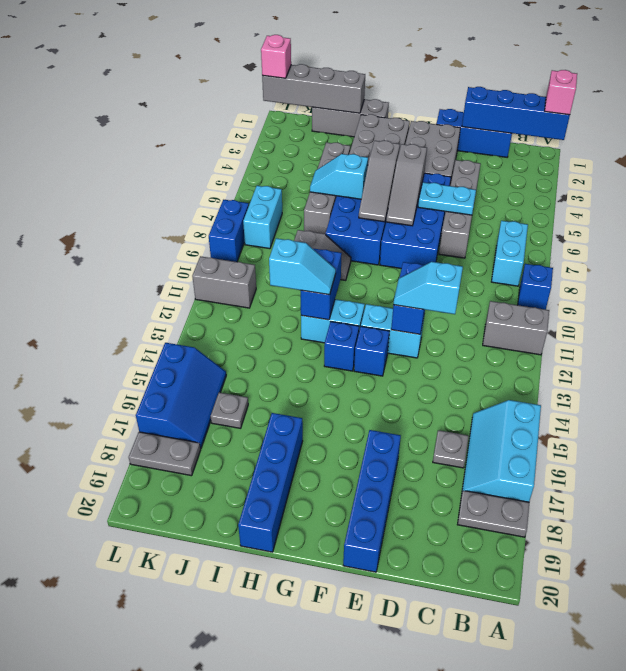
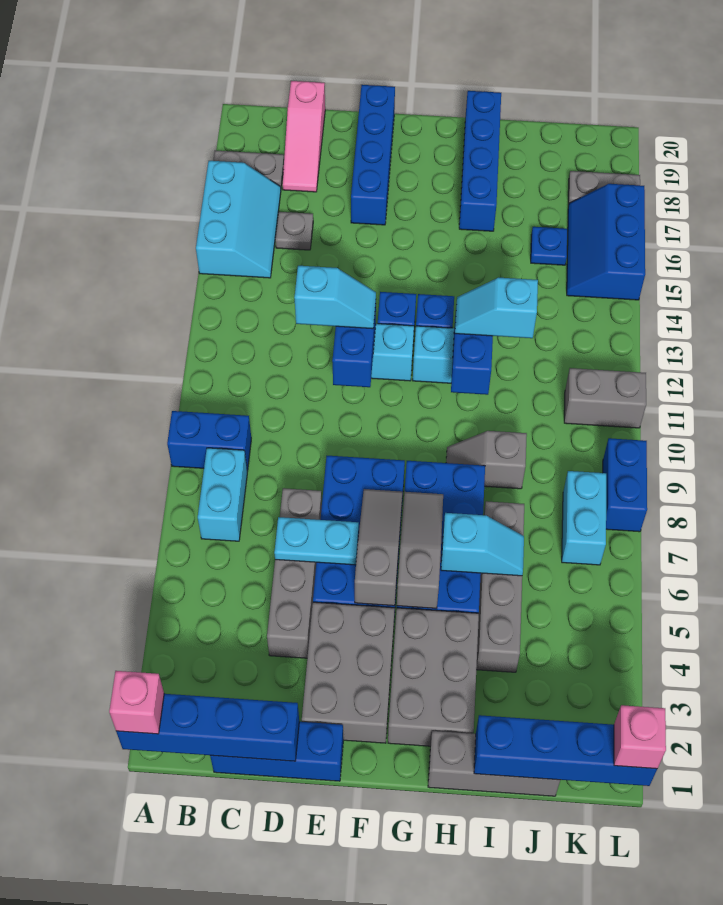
blue 1x1 brick [518,264,553,310] -> blue 1x2 brick [167,411,251,471]
grey 1x2 brick [483,301,549,355] -> none
none -> pink 1x3 slope [283,81,325,192]
grey 1x4 brick [262,64,365,113] -> blue 1x4 brick [474,715,657,786]
grey 1x1 plate [211,392,248,428] -> blue 1x1 plate [531,227,567,265]

